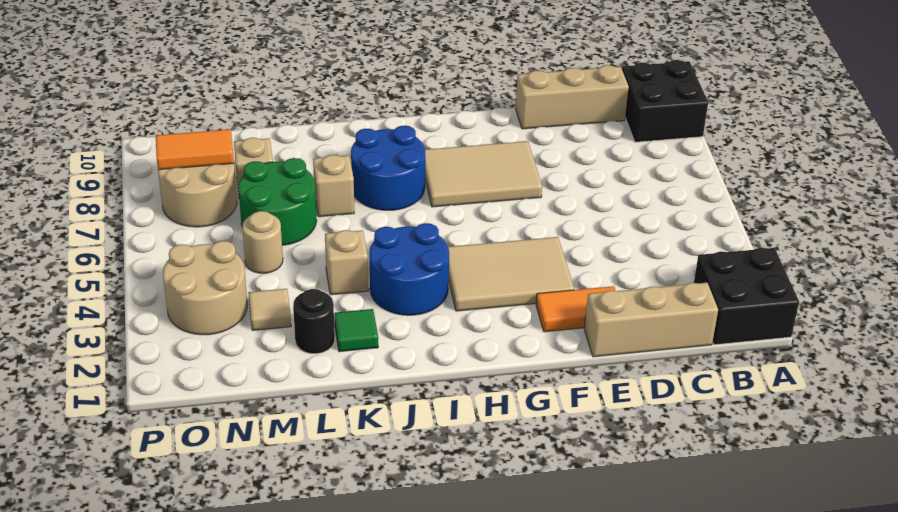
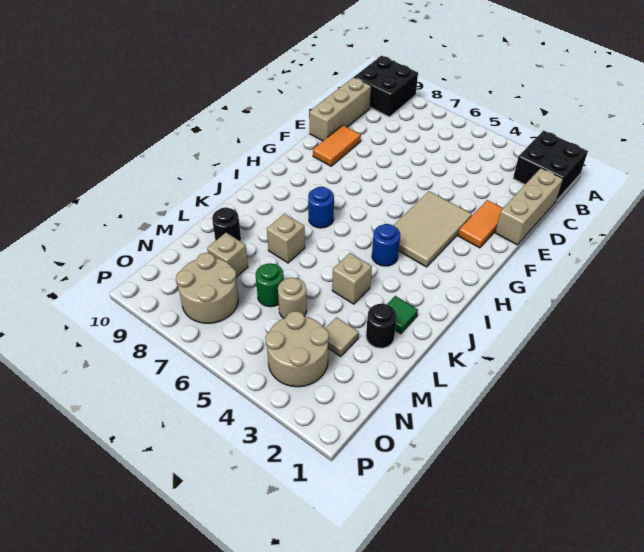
tan 2x3 tile [425,141,542,207] -> none
blue 2x2 round brick [370,223,449,315] -> blue 1x1 round brick [372,224,400,266]
blue 2x2 round brick [351,126,425,210] -> blue 1x1 round brick [308,187,334,228]
green 2x2 round brick [239,158,317,245] -> green 1x1 round brick [256,263,284,307]
none -> black 1x1 round brick [212,207,241,241]
orange 1x2 tile [156,129,234,170] -> orange 1x2 tile moved to [313,125,361,166]

